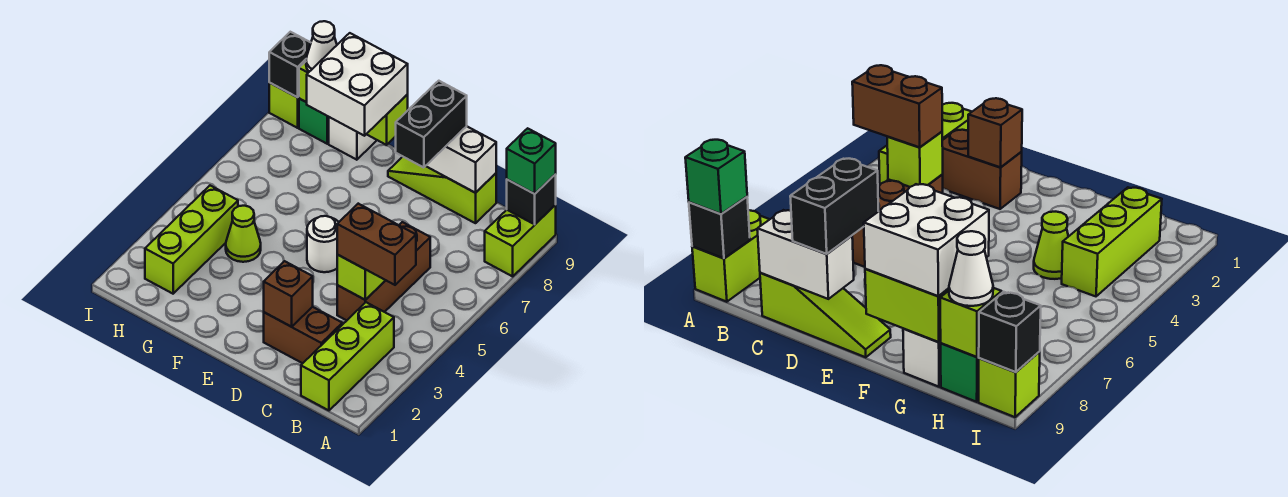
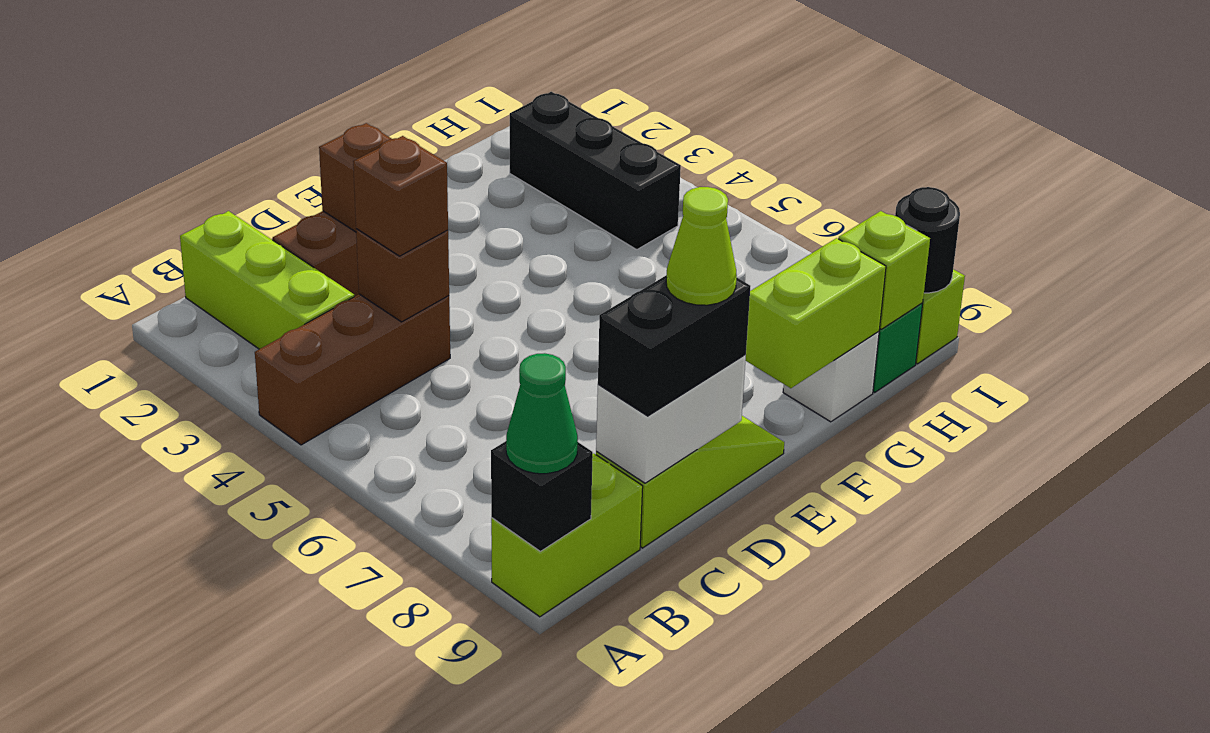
lime 1x2 brick [485,205,556,276] -> lime 1x2 brick turned to [491,453,643,617]
green 1x1 brick [507,128,556,194] -> green 1x1 cone [506,353,578,474]
brown 1x2 brick [337,204,416,285] -> brown 1x1 brick [353,136,448,256]
brown 1x3 brick [337,222,430,320] -> brown 1x3 brick turned to [255,294,450,445]
lime 1x1 brick [337,255,385,300] -> brown 1x1 brick [356,229,449,322]
black 1x2 brick [396,81,467,168] -> black 1x2 brick turned to [598,275,750,416]
white 1x1 round brick [307,216,339,272] -> none
white 2x2 brick [306,33,408,136] -> none
lime 1x1 cone [226,206,261,262] -> lime 1x1 cone moved to [666,187,737,305]
lime 1x3 brick [145,186,238,294] -> black 1x3 brick [510,92,681,249]
white 1x1 cone [306,21,337,72] -> none
black 1x1 brick [269,32,311,97] -> black 1x1 round brick [895,187,960,293]

